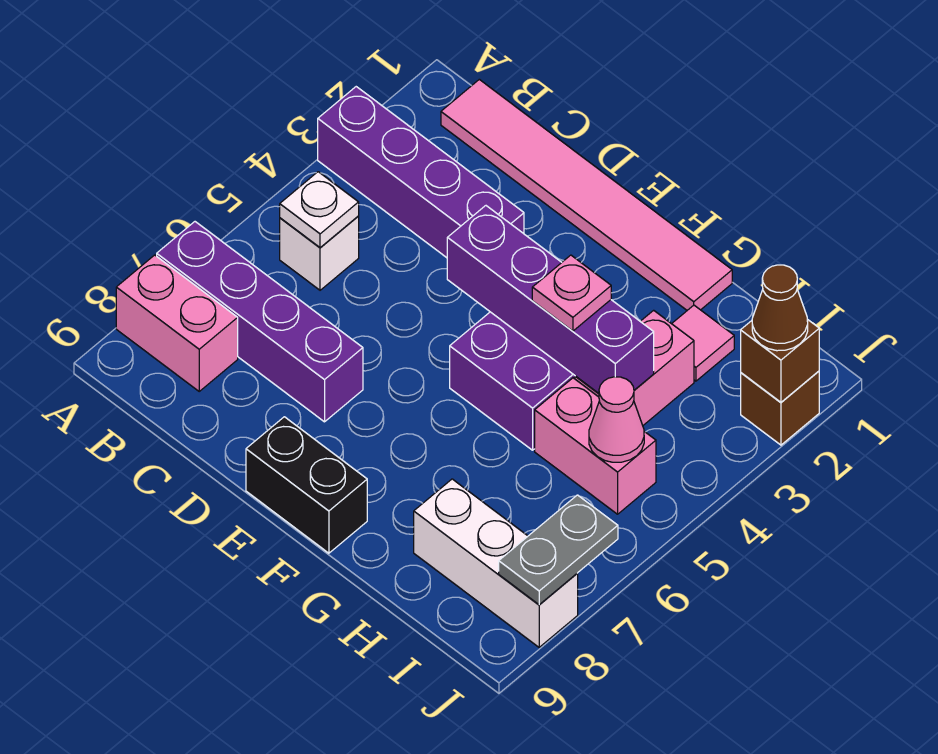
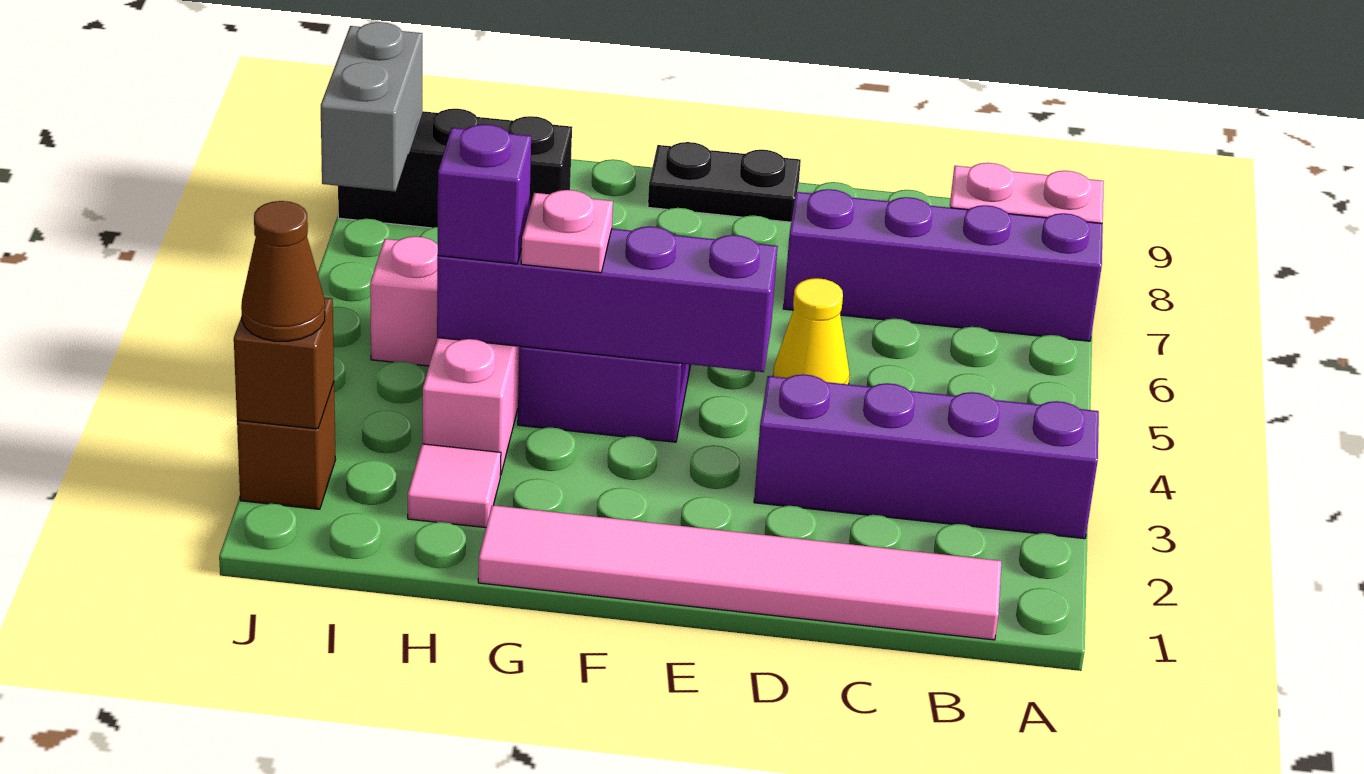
white 1x1 brick [280,216,359,290] -> none
white 1x1 plate [280,172,359,248] -> none
none -> yellow 1x1 cone [773,278,850,384]
black 1x2 brick [246,417,367,553] -> black 1x2 plate [648,142,801,222]
none -> purple 1x1 brick [437,124,531,264]
white 1x3 brick [414,479,578,647] -> black 1x3 brick [338,109,572,228]
pink 1x1 cone [589,377,644,462] -> none
grey 1x2 plate [499,495,618,605] -> grey 1x2 brick [321,22,422,192]

